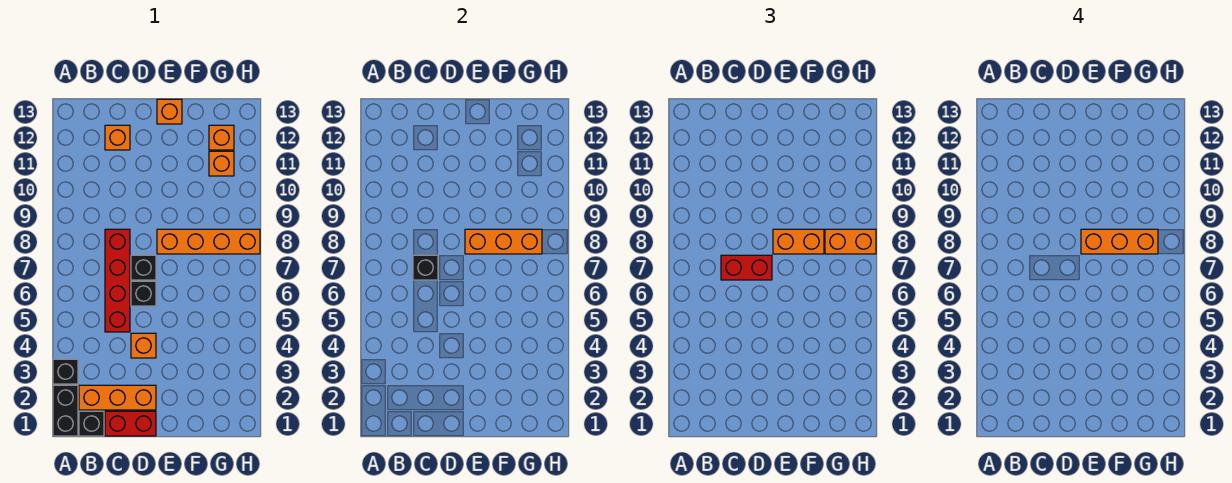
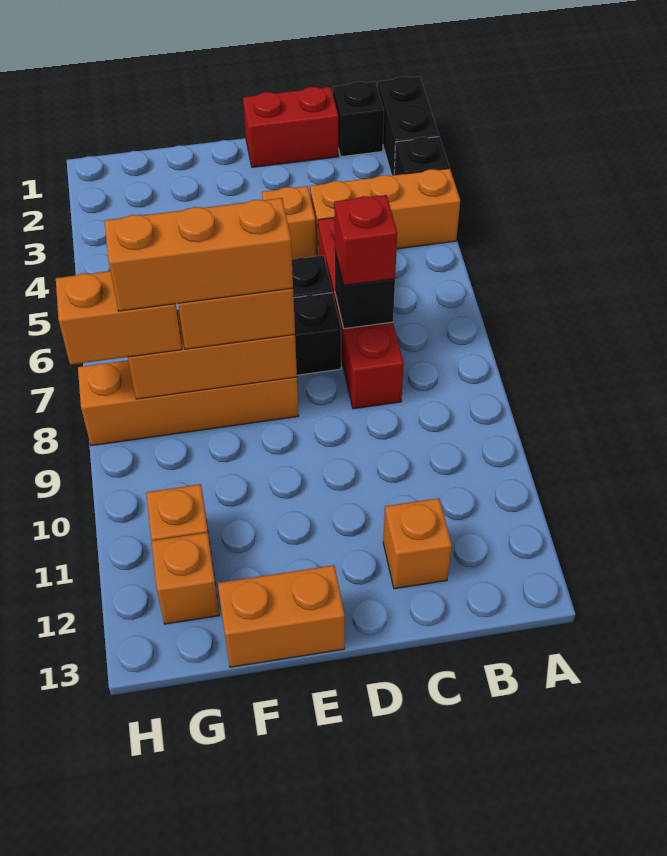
orange 1x3 brick [79,385,156,410] -> orange 1x3 brick moved to [310,168,460,256]
red 1x2 brick [721,255,772,280] -> red 1x1 brick [334,195,397,285]
orange 1x1 brick [157,99,182,124] -> orange 1x2 brick [218,565,345,667]

